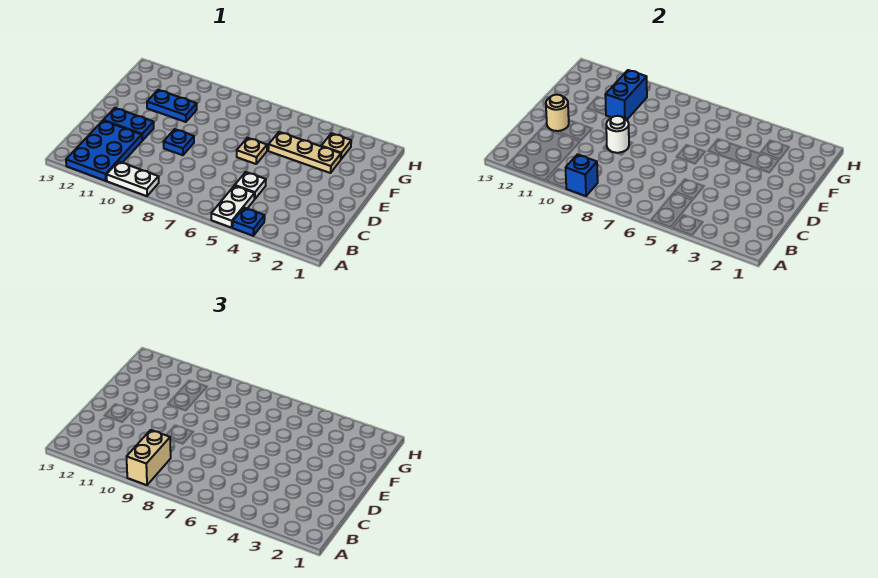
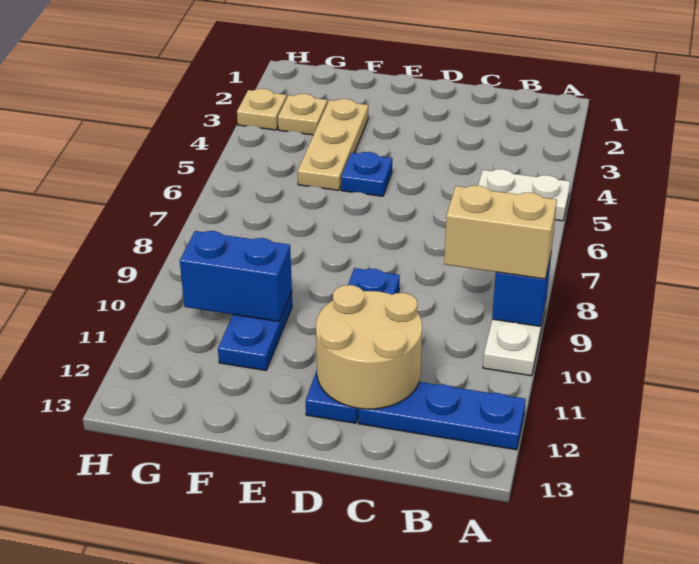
blue 1x1 plate [233,208,265,236] -> blue 1x1 plate moved to [341,152,392,196]
blue 2x3 plate [66,121,142,181] -> blue 1x3 plate [358,382,526,450]
white 1x1 plate [235,172,266,199] -> none
white 1x1 round brick [606,116,629,153] -> none
tan 1x1 round brick [546,95,569,131] -> tan 2x2 round brick [316,285,422,409]
tan 1x1 plate [237,138,267,164] -> tan 1x1 plate moved to [237,89,287,130]

